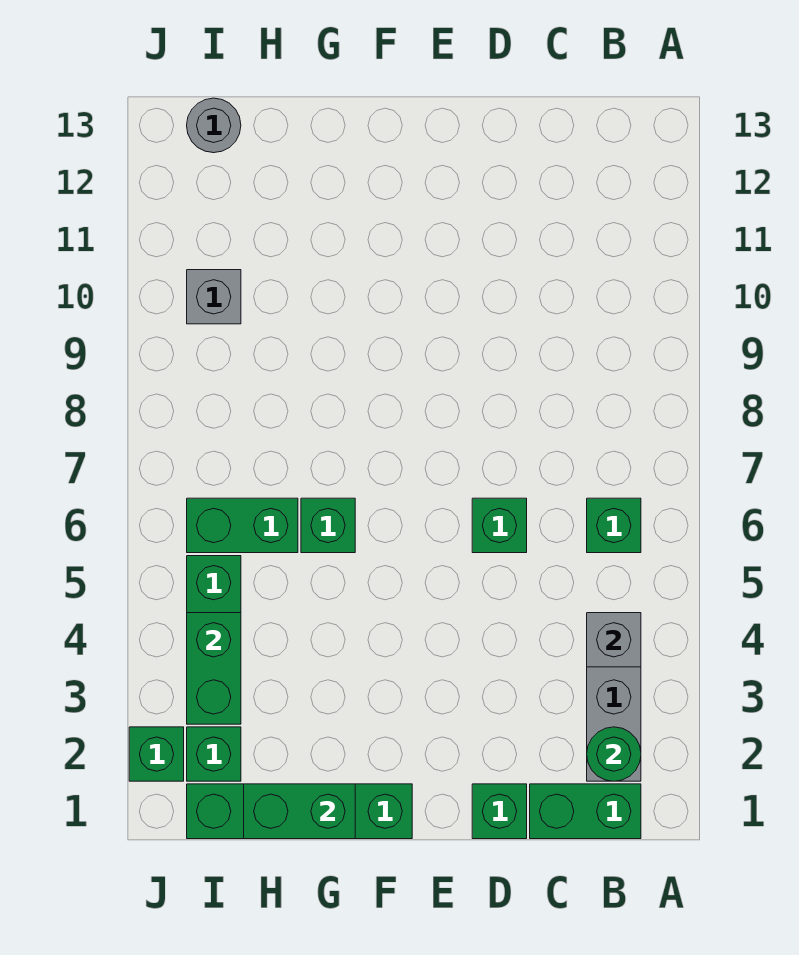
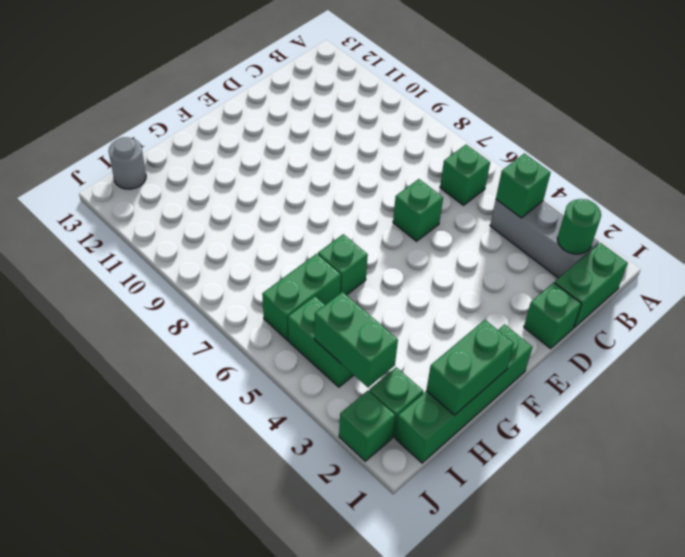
grey 1x1 brick [587,613,641,667] -> green 1x1 brick [496,153,551,218]
grey 1x1 brick [187,270,241,324] -> none

